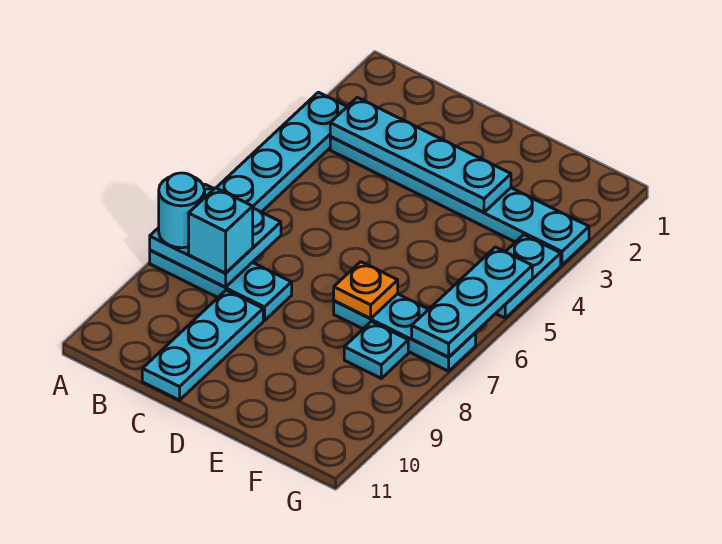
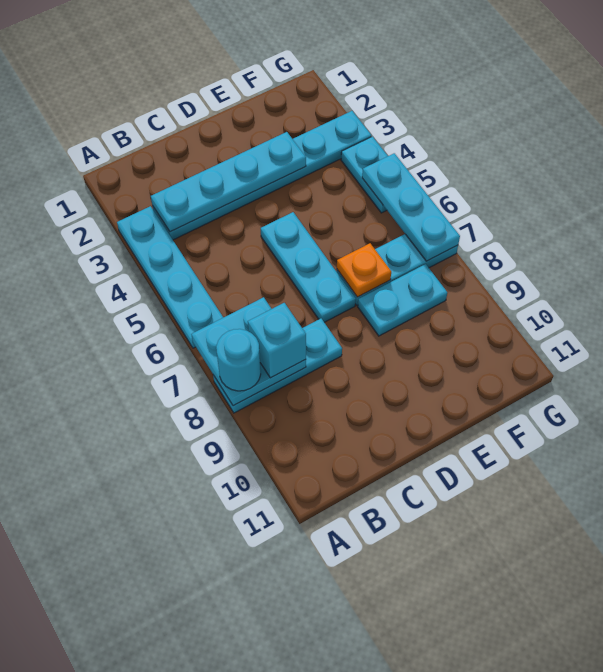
cyan 1x3 plate [142,290,263,400] -> cyan 1x3 plate moved to [261,212,356,322]
cyan 1x1 plate [344,322,408,378] -> cyan 1x2 plate [358,264,447,336]

